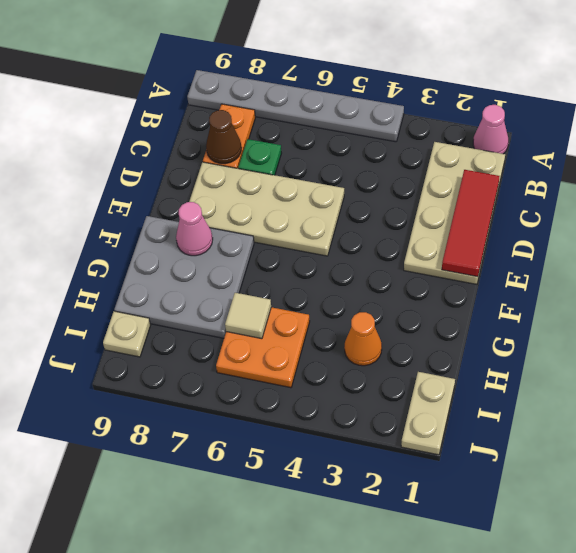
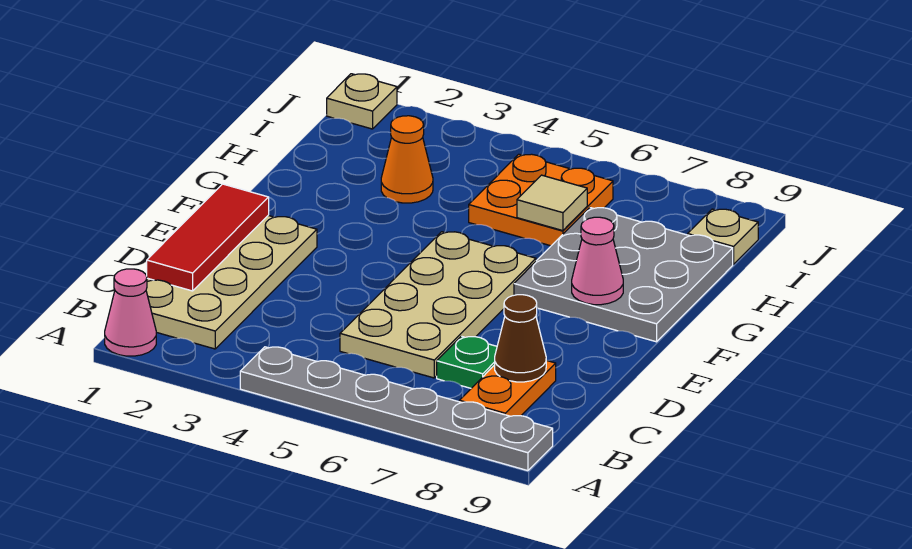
tan 2x4 plate [189,162,344,256] -> tan 2x4 plate turned to [340,232,536,378]
tan 1x2 plate [401,372,455,455] -> tan 1x1 plate [327,74,397,129]

